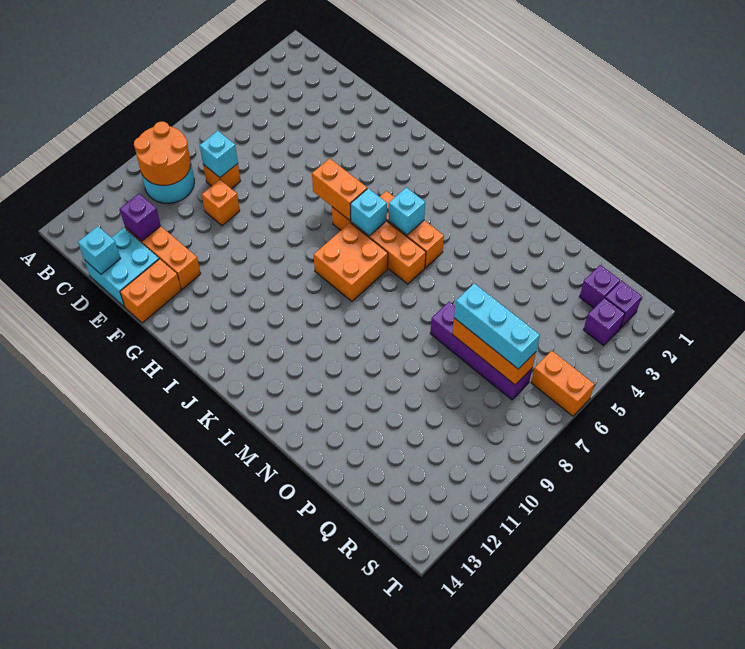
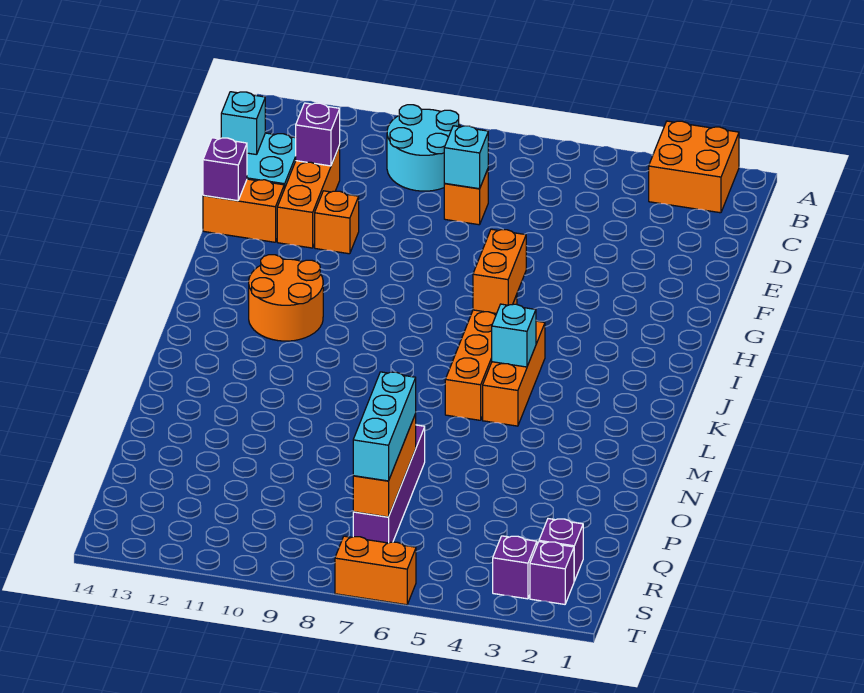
orange 2x2 round brick [134,122,191,185] -> orange 2x2 round brick moved to [249,255,323,341]
orange 1x1 brick [202,180,240,226] -> orange 1x1 brick moved to [315,191,359,254]
none -> purple 1x1 brick [203,138,247,201]
cyan 1x1 brick [350,188,387,236] -> none
orange 2x2 brick [314,223,388,301] -> orange 2x2 brick moved to [649,121,739,213]
orange 1x2 brick [531,351,594,416] -> orange 1x2 brick turned to [335,536,416,605]

